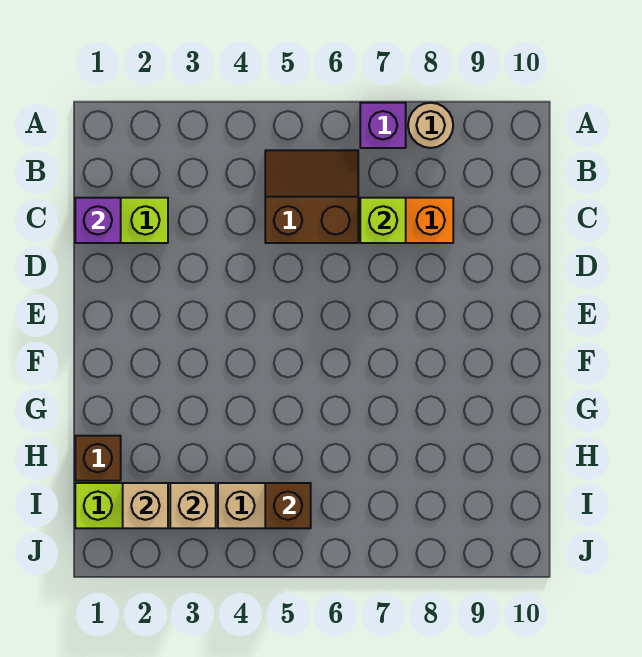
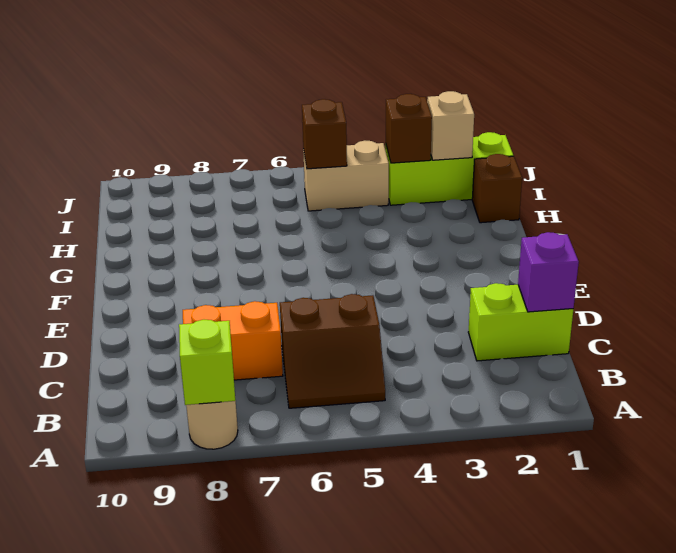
purple 1x1 brick [360,103,406,148] -> none
lime 1x1 brick [360,198,406,243] -> lime 1x1 brick moved to [179,320,235,405]
tan 1x1 brick [170,483,216,528] -> brown 1x1 brick [386,94,432,163]

